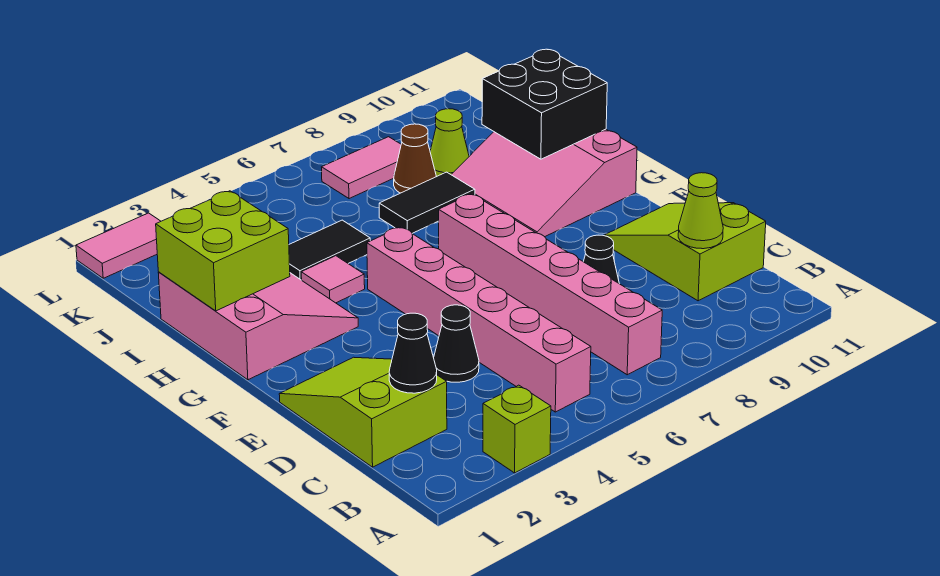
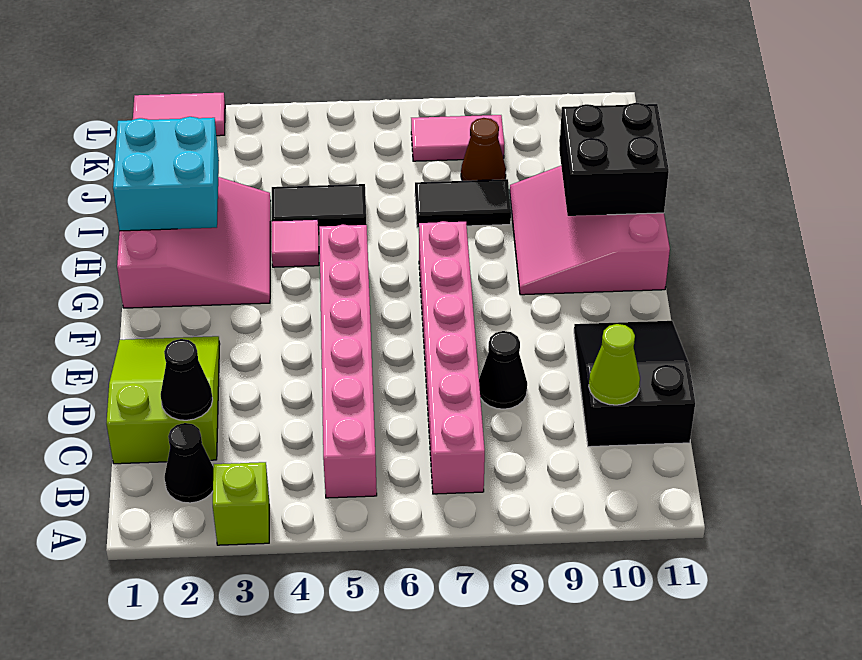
lime 2x3 slope [604,203,766,301] -> black 2x3 slope [574,321,695,447]
black 1x1 cone [434,305,479,382] -> black 1x1 cone moved to [164,423,213,503]
lime 2x2 brick [156,191,290,311] -> cyan 2x2 brick [113,117,219,231]
lime 1x1 cone [430,109,469,177] -> none

